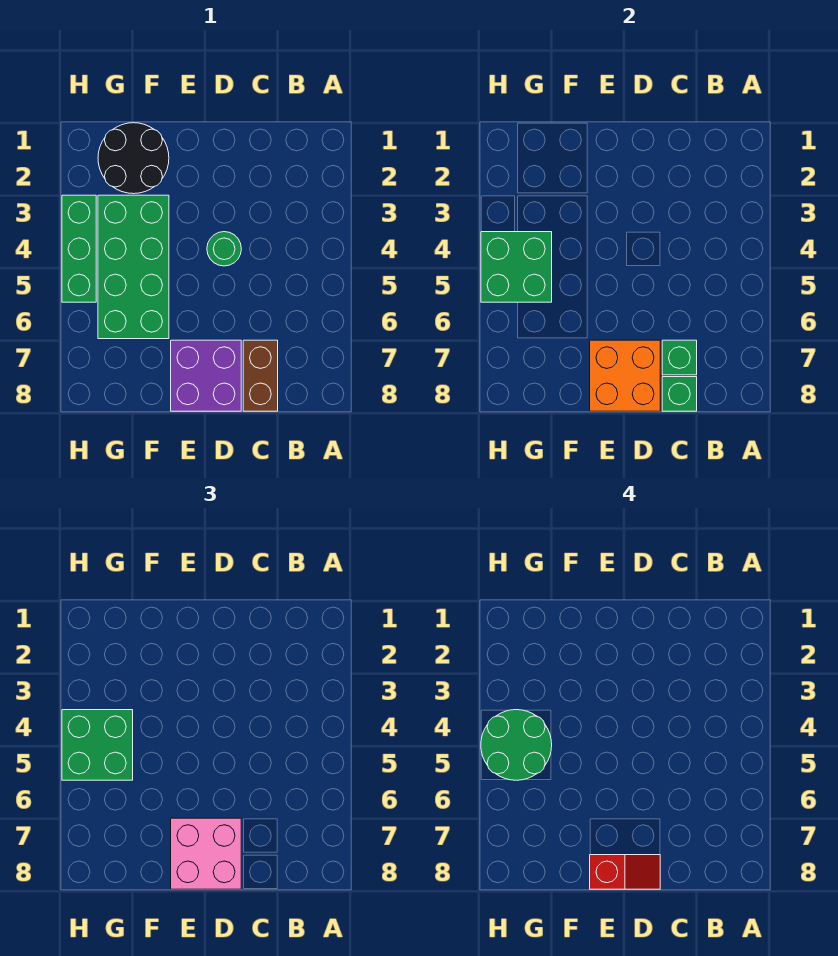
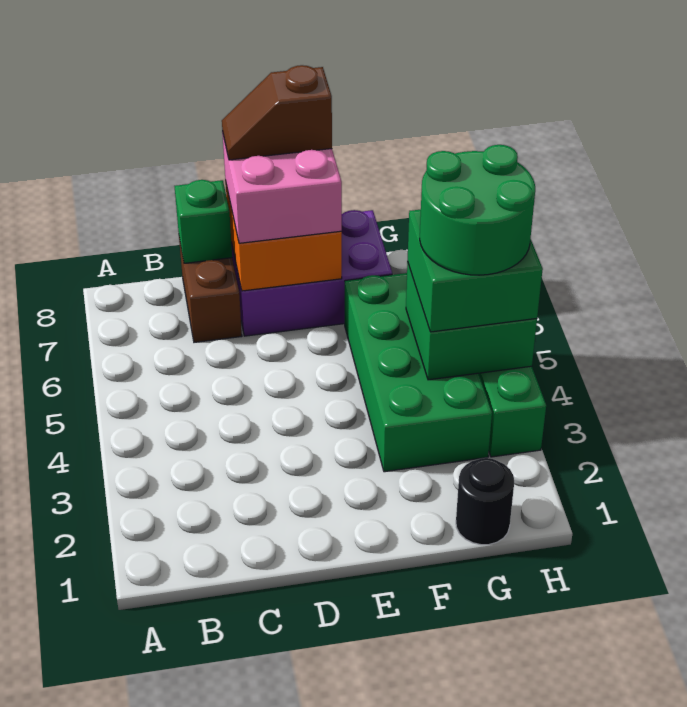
green 1x1 brick [662,340,697,375] -> none
green 1x1 round brick [207,232,241,266] -> none
purple 2x2 brick [171,340,241,411] -> purple 2x3 brick [231,210,392,336]
red 1x2 slope [590,855,660,889] -> brown 1x2 slope [222,65,332,160]
black 2x2 round brick [98,123,169,194] -> black 1x1 round brick [456,458,514,545]

